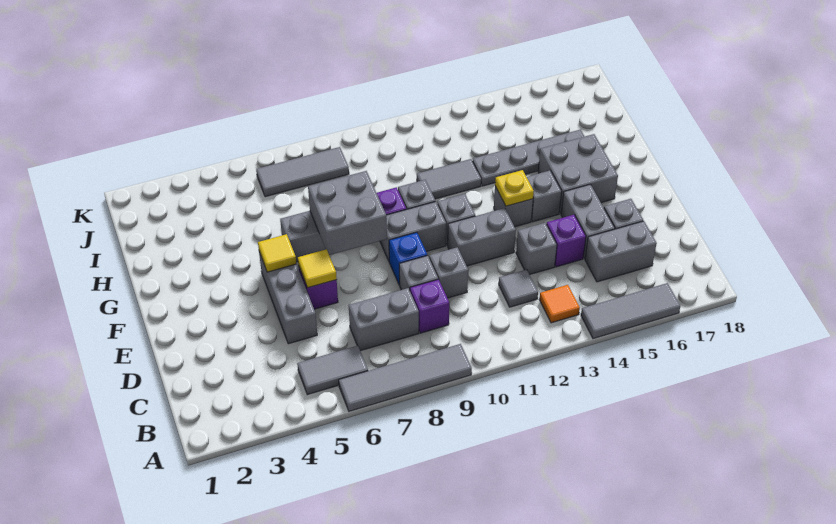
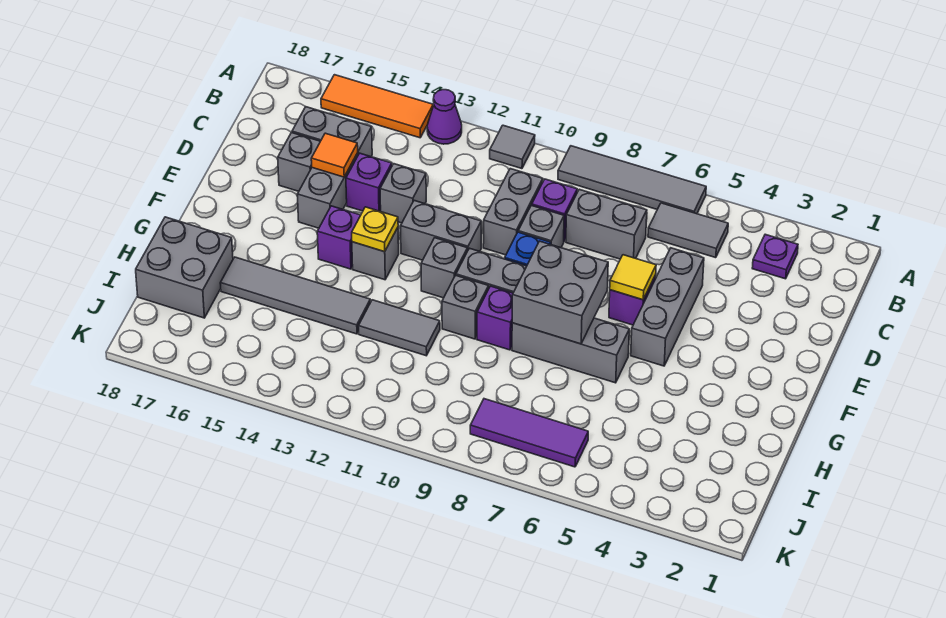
none -> purple 1x1 cone [427,90,462,144]
grey 1x3 tile [581,283,680,339] -> orange 1x3 tile [321,75,433,138]
none -> purple 1x1 plate [752,234,798,279]
orange 1x1 tile [539,285,580,323] -> orange 1x1 tile moved to [311,133,358,177]
grey 1x1 tile [499,270,538,307] -> grey 1x1 tile moved to [490,125,535,169]
grey 1x1 brick [429,247,468,298] -> grey 1x2 brick [483,169,543,255]
yellow 1x1 tile [258,234,296,272] -> none
grey 1x1 brick [527,171,562,222] -> purple 1x1 brick [317,206,361,269]
grey 2x2 brick [538,134,618,214] -> grey 2x2 brick moved to [136,217,233,318]
grey 1x4 plate [473,130,585,186] -> grey 1x4 tile [220,257,370,334]
grey 1x3 tile [256,147,349,197] -> purple 1x3 tile [470,399,588,467]

